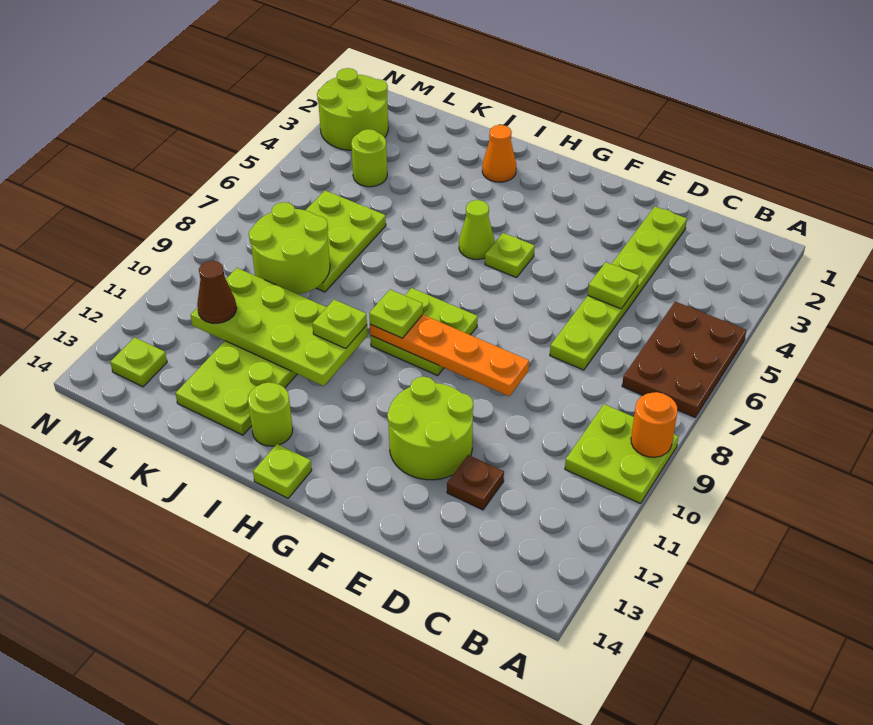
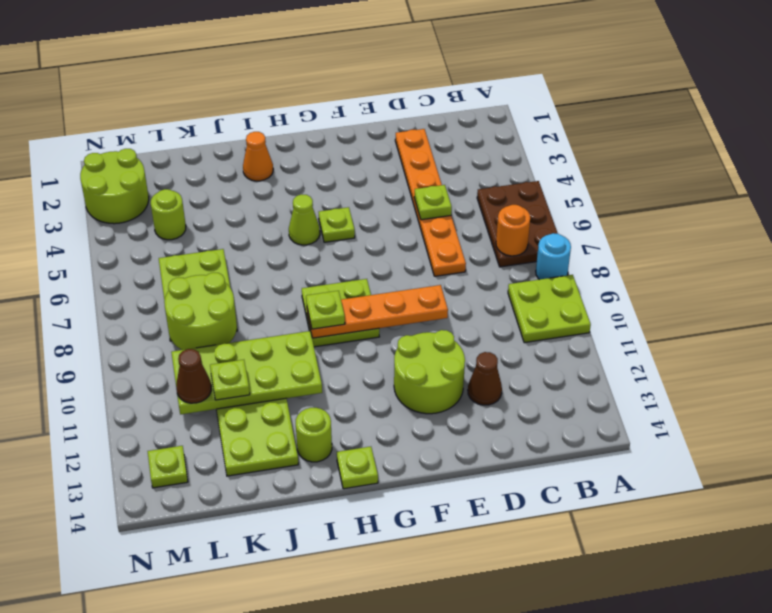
none -> cyan 1x1 round brick [536,233,571,280]
orange 1x1 round brick [631,392,678,457] -> orange 1x1 round brick moved to [496,205,530,256]
lime 1x6 plate [550,207,687,370] -> orange 1x6 plate [395,129,466,276]
brown 1x1 plate [447,455,504,510] -> brown 1x1 cone [468,352,502,405]
lime 1x1 plate [312,300,367,349] -> lime 1x1 plate moved to [210,360,250,400]

